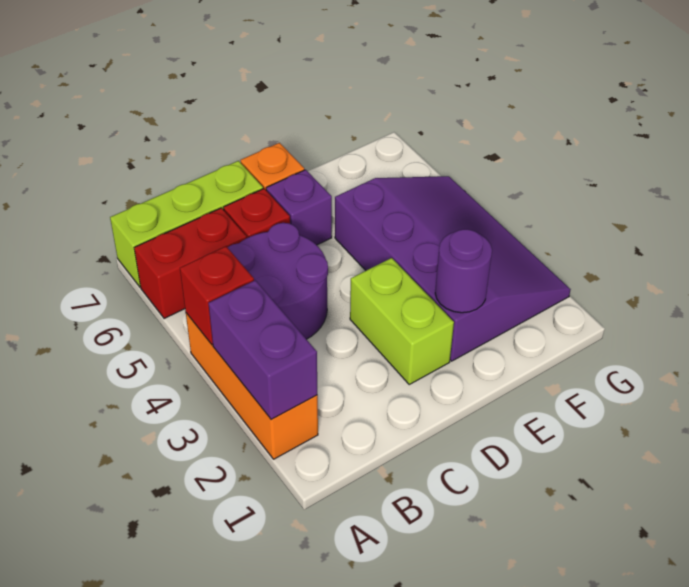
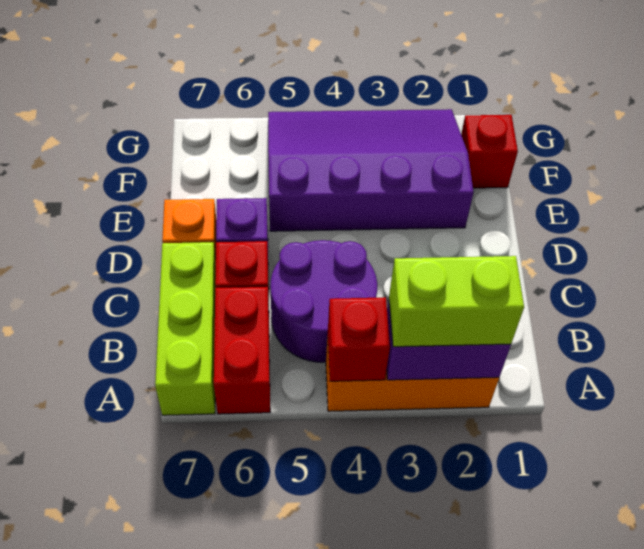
lime 1x2 brick [350,258,454,384] -> lime 1x2 brick moved to [389,256,524,347]
purple 1x1 round brick [435,229,492,313] -> none
none -> red 1x1 brick [461,115,518,188]

